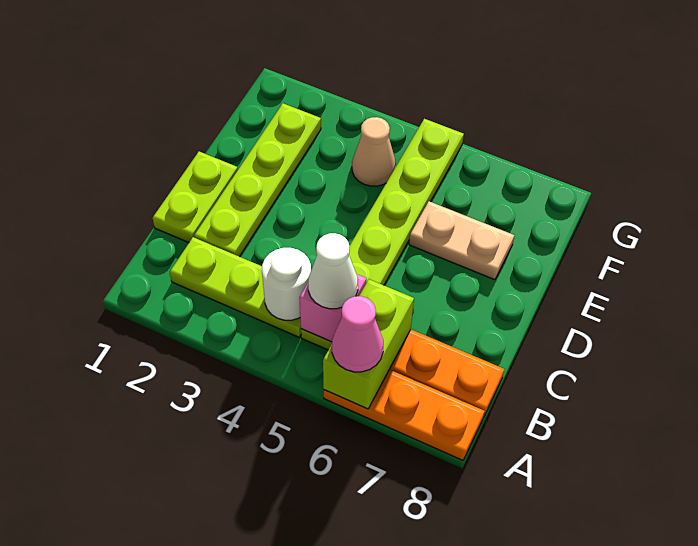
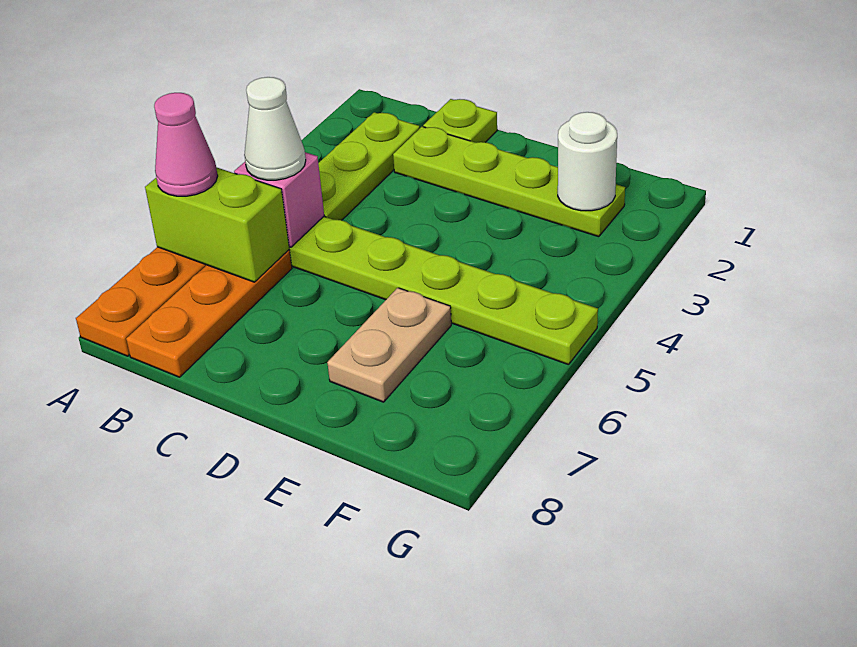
white 1x1 round brick [262,248,311,320] -> white 1x1 round brick moved to [558,112,617,211]
lime 1x2 plate [153,152,238,243] -> lime 1x1 plate [423,99,497,143]
tan 1x1 cone [352,117,396,186] -> none

